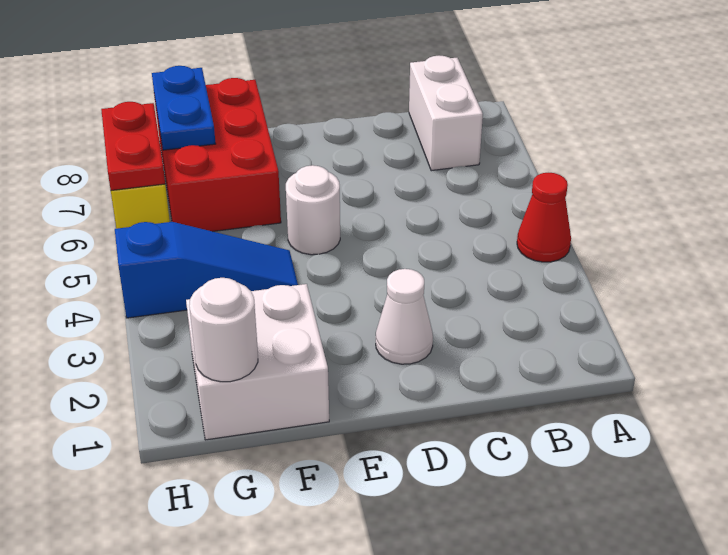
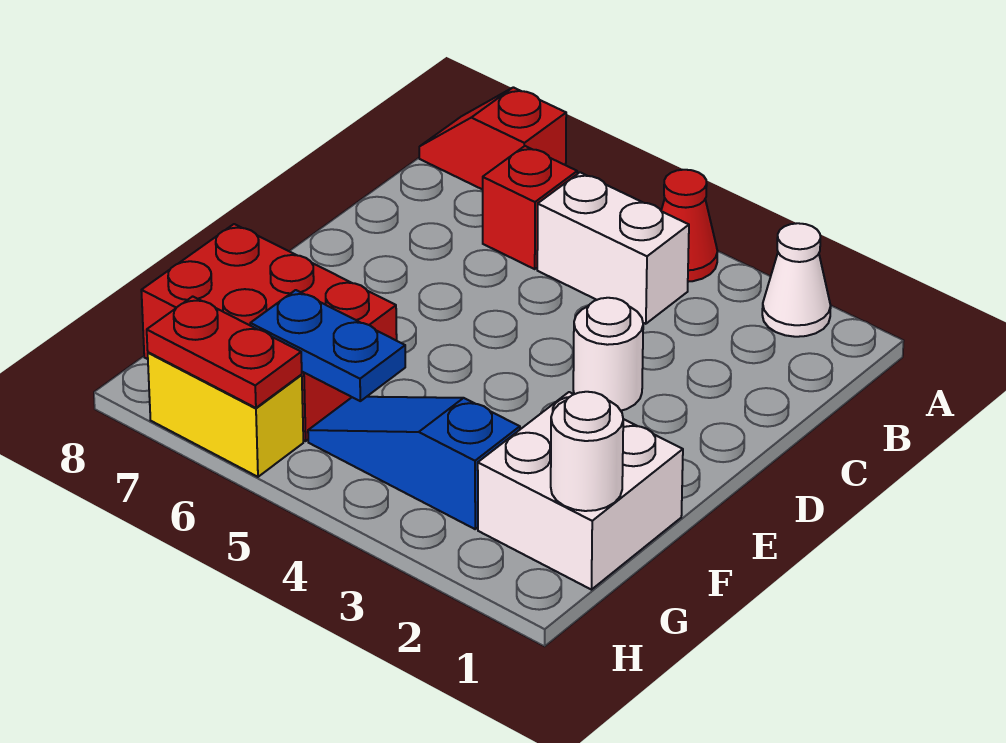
none -> red 1x2 slope [419,87,566,190]
none -> red 1x1 brick [483,146,577,269]
white 1x2 brick [409,56,483,171] -> white 1x2 brick moved to [537,172,689,324]
white 1x1 cone [376,269,433,364] -> white 1x1 cone moved to [762,223,831,337]
white 1x1 round brick [286,165,340,255] -> white 1x1 round brick moved to [573,298,643,411]
blue 1x3 slope [115,222,298,318] -> blue 1x3 slope turned to [308,397,520,529]
blue 1x2 plate [152,66,216,150] -> blue 1x2 plate moved to [250,290,405,401]

